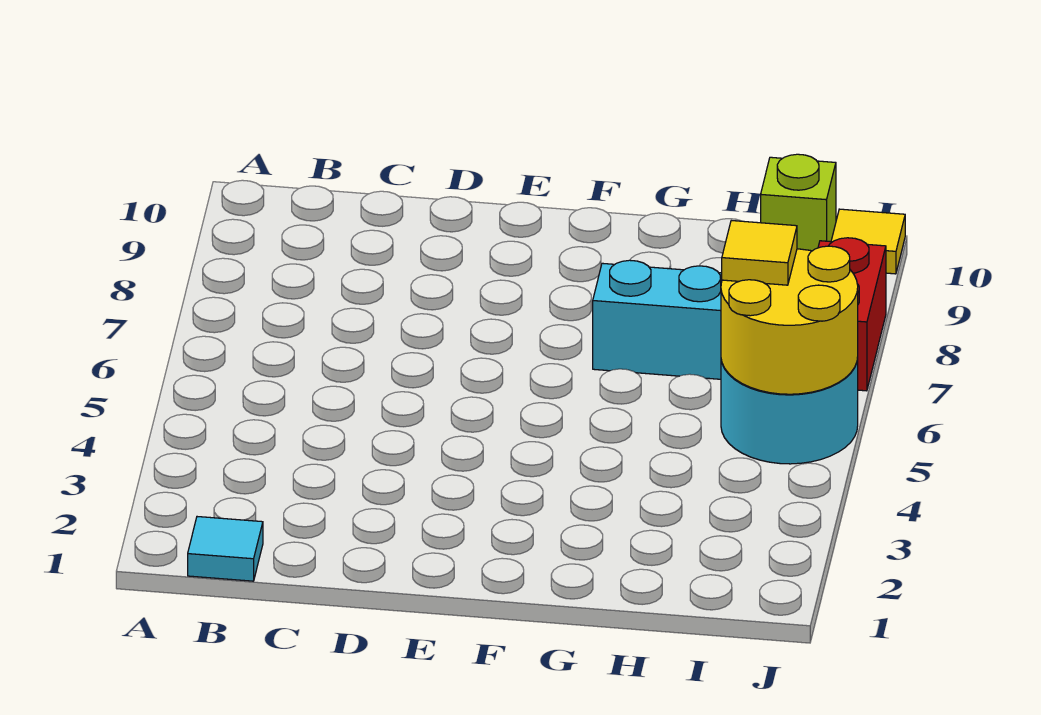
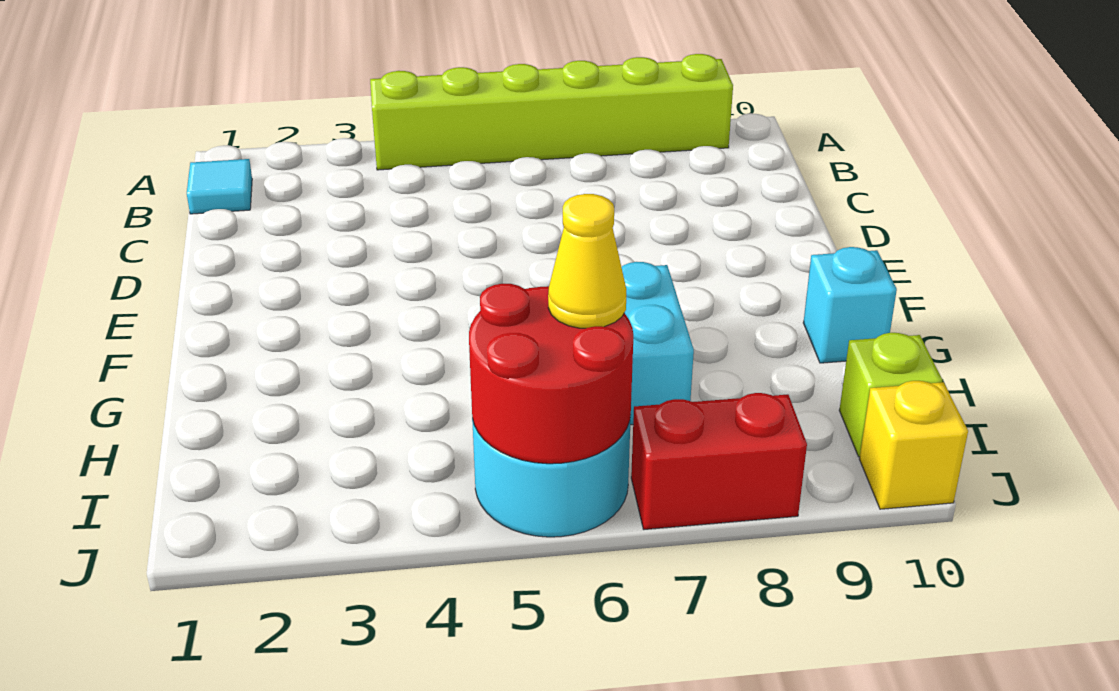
none -> lime 1x6 brick [370,54,733,170]
none -> cyan 1x1 brick [803,247,897,363]
yellow 2x2 round brick [721,246,858,394] -> red 2x2 round brick [469,284,633,464]
yellow 1x1 tile [722,221,797,285] -> yellow 1x1 cone [548,194,626,328]
yellow 1x1 tile [831,209,905,274] -> yellow 1x1 brick [859,381,968,509]

